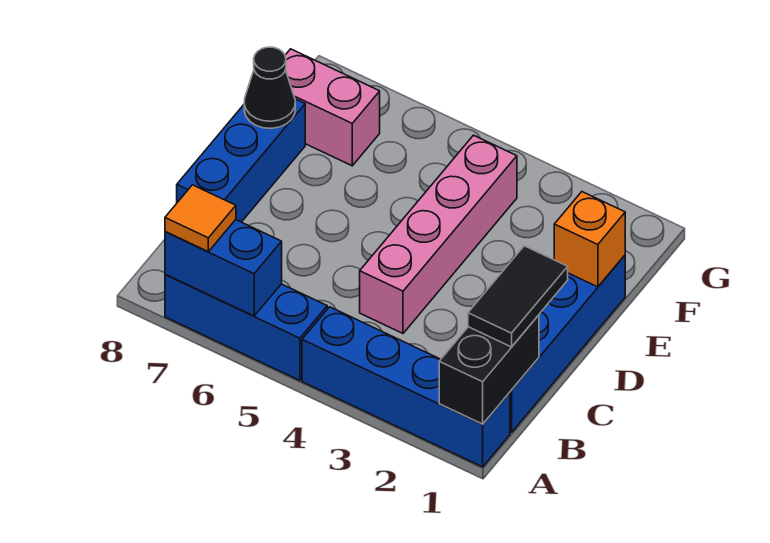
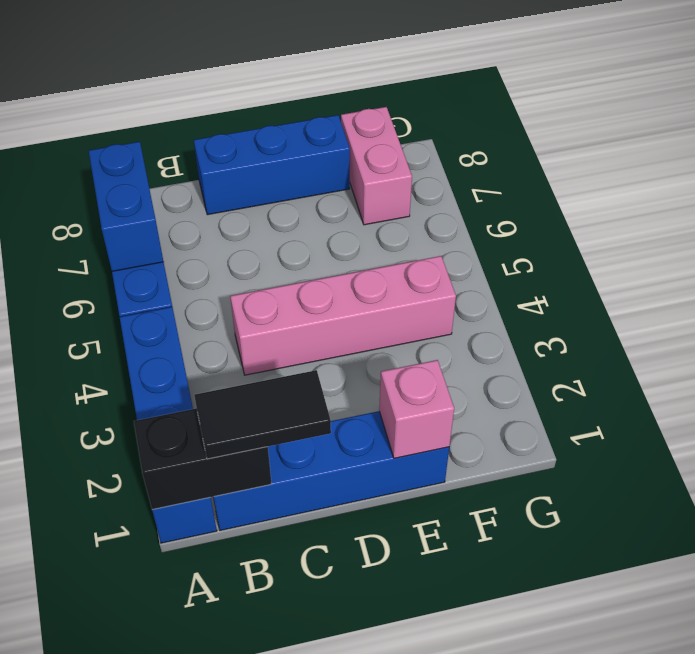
orange 1x1 tile [165,185,236,252] -> none
orange 1x1 brick [554,192,625,287] -> pink 1x1 brick [379,360,454,458]
black 1x1 cone [244,47,295,128] -> none

